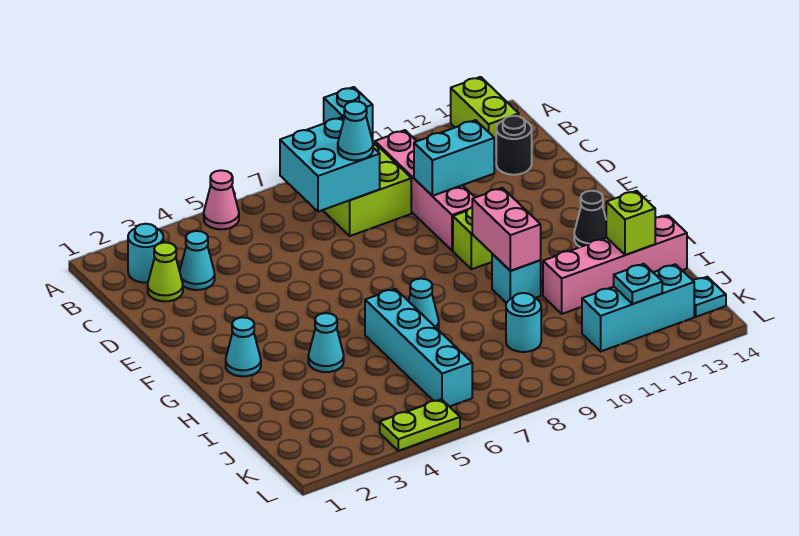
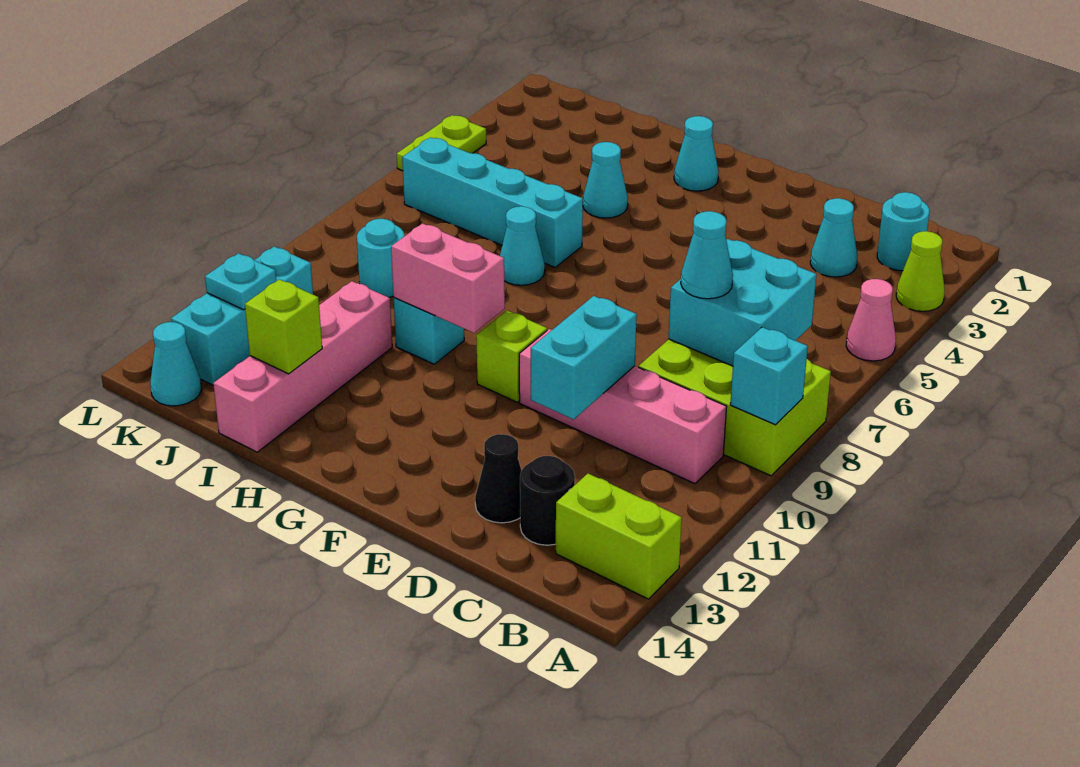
lime 1x1 cone [148,242,183,301] -> lime 1x1 cone moved to [896,231,945,311]
black 1x1 cone [574,191,607,247] -> black 1x1 cone moved to [475,434,521,523]
cyan 1x1 plate [693,277,726,317] -> cyan 1x1 cone [150,322,201,406]

